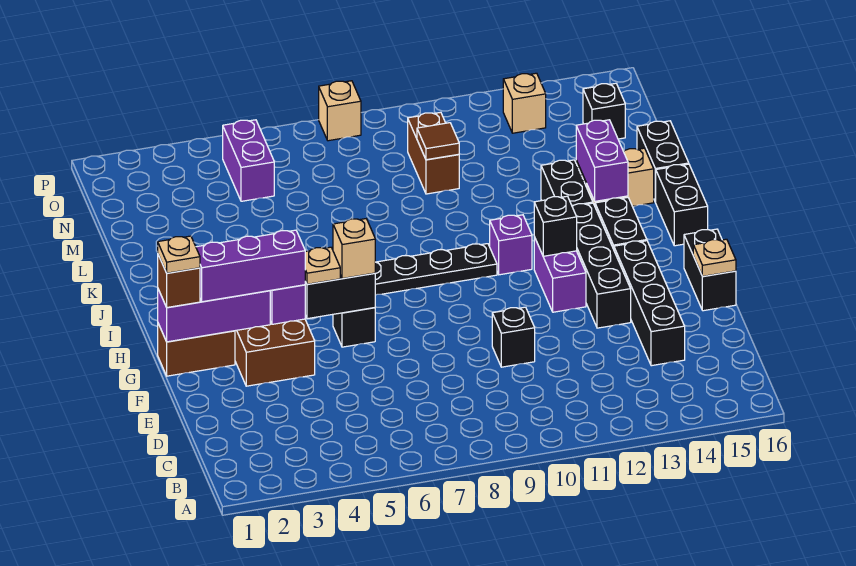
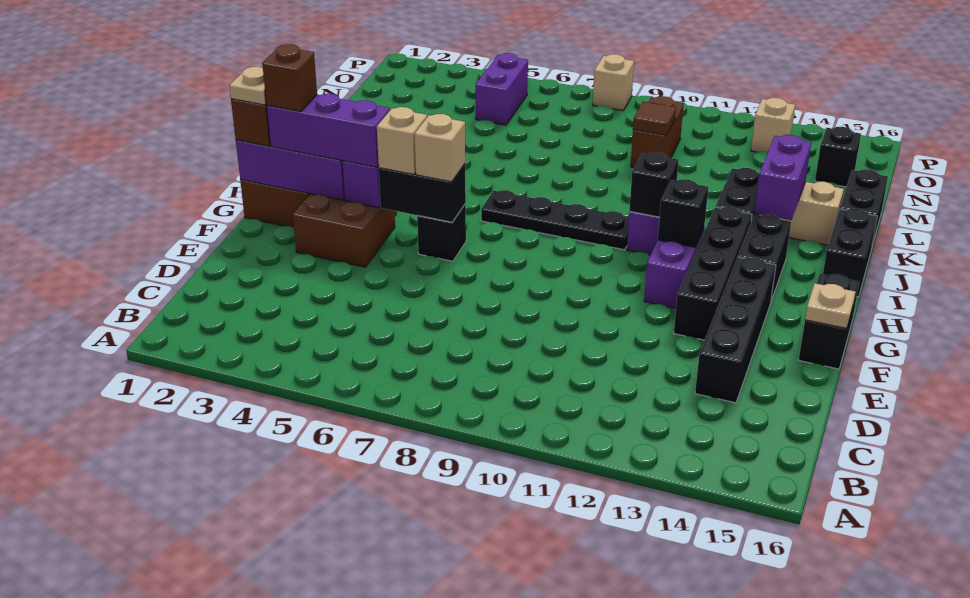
black 1x1 brick [492,307,535,367] -> black 1x1 brick moved to [629,152,679,217]
none -> brown 1x1 brick [262,44,317,112]
tan 1x1 plate [305,247,340,284] -> tan 1x1 brick [377,107,427,174]

